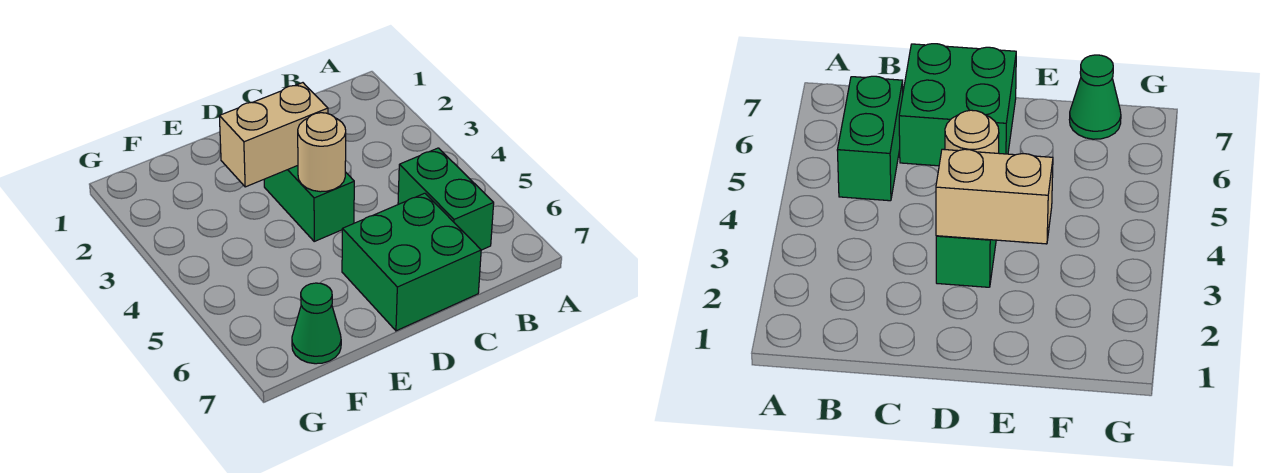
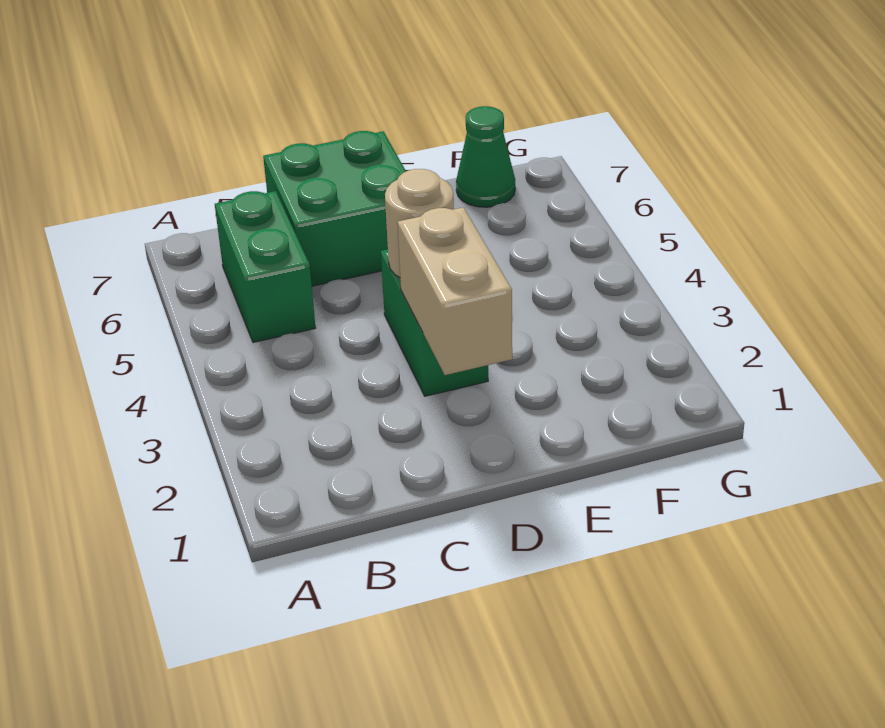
tan 1x2 brick [219,83,328,187] -> tan 1x2 brick turned to [398,207,512,375]

